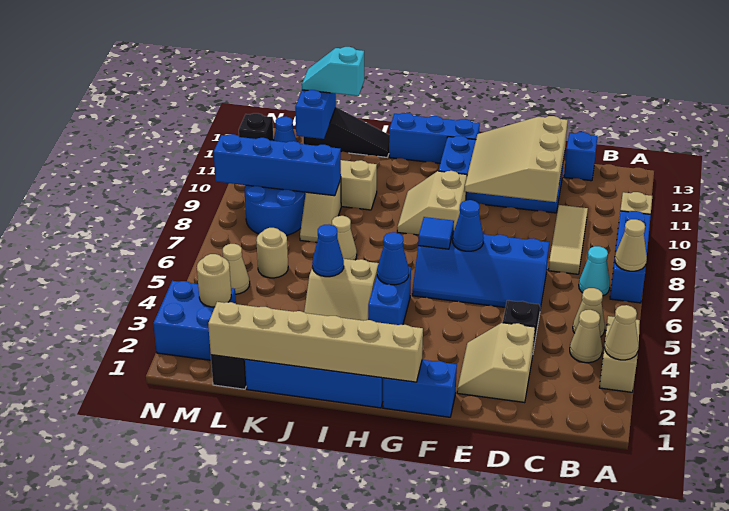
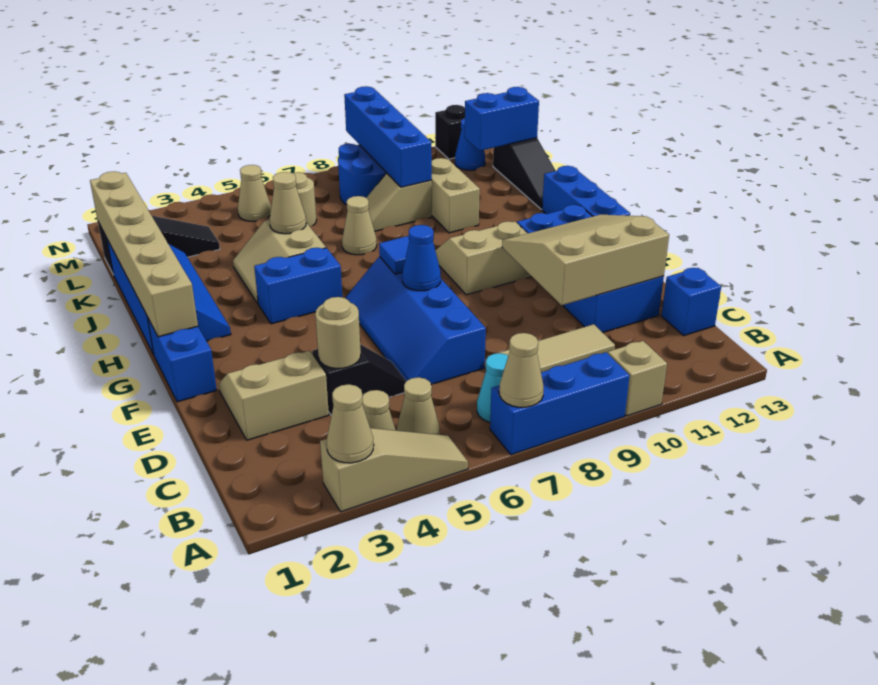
blue 1x1 cone [377,232,409,285] -> none
blue 1x1 cone [312,224,344,277] -> tan 1x1 cone [270,172,306,234]
cyan 1x2 slope [302,47,364,96] -> none
blue 2x2 brick [153,281,236,360] -> none
tan 1x1 round brick [197,254,231,307] -> tan 1x1 round brick moved to [315,297,361,368]

